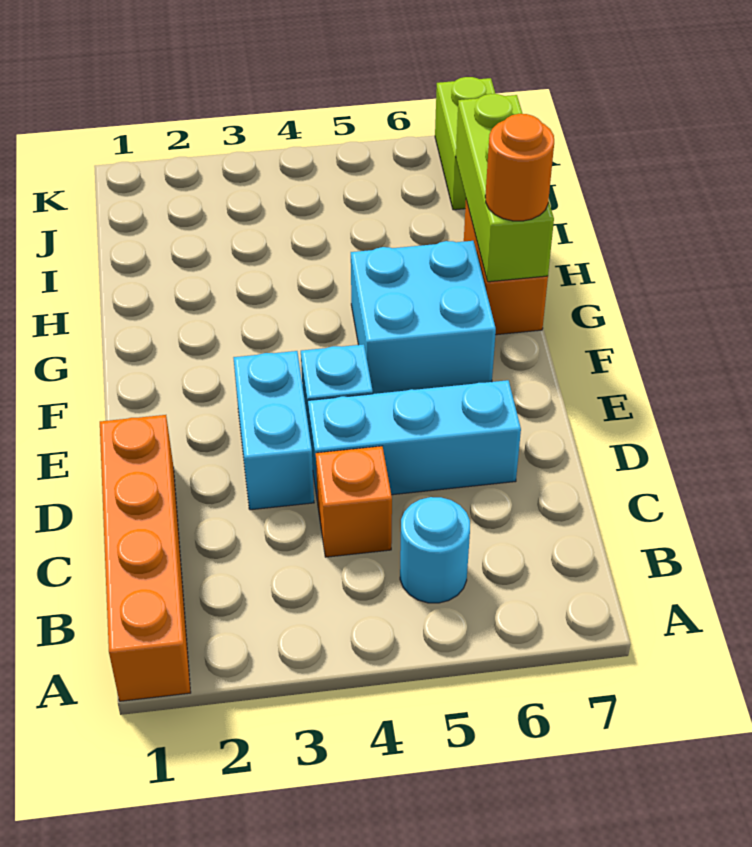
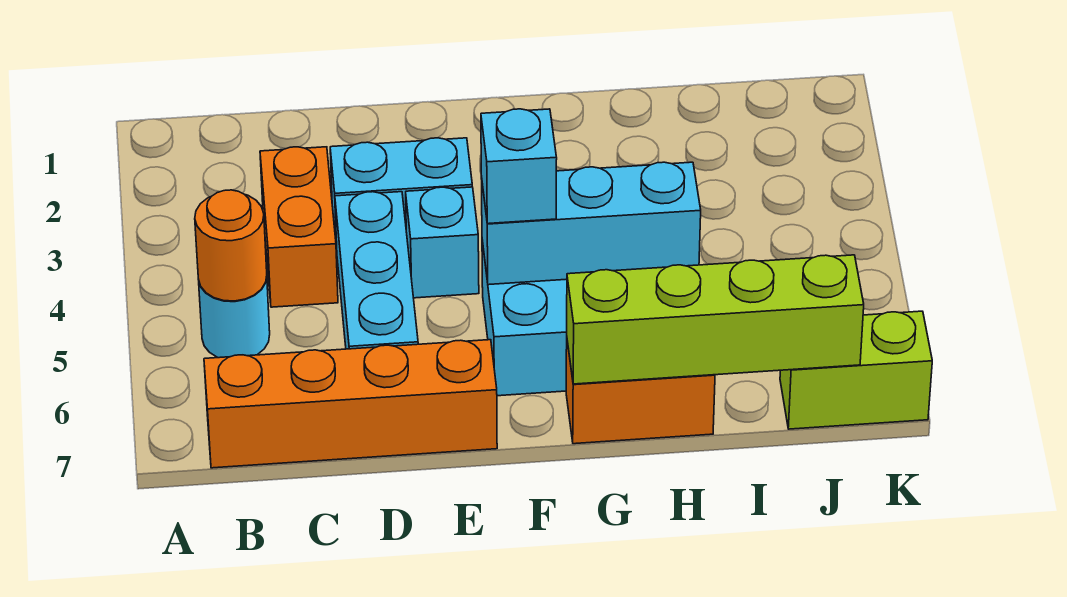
orange 1x4 brick [100,415,191,701] -> orange 1x4 brick moved to [204,340,497,468]
orange 1x1 brick [316,446,392,557] -> orange 1x2 brick [260,147,338,307]
none -> cyan 1x3 brick [481,162,701,285]
none -> cyan 1x1 brick [481,109,557,224]
lime 1x3 brick [456,94,554,282] -> lime 1x4 brick [567,255,864,384]
orange 1x1 round brick [485,114,554,221] -> orange 1x1 round brick moved to [195,190,267,301]

